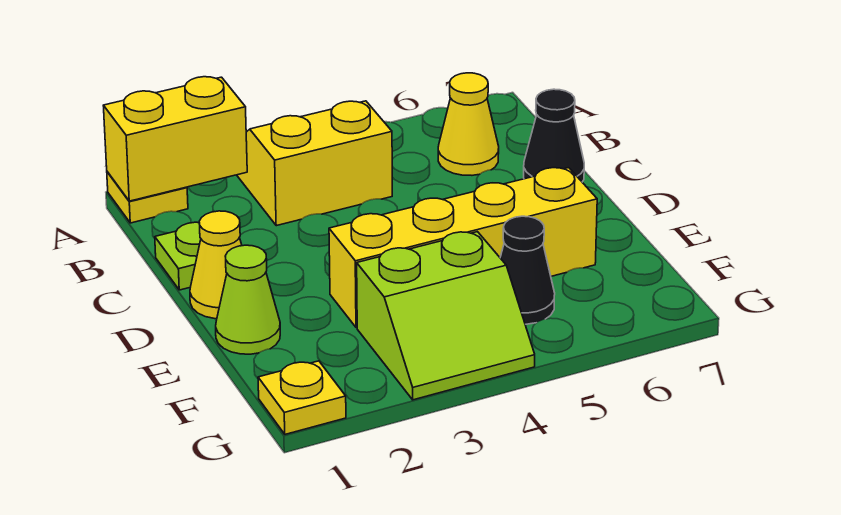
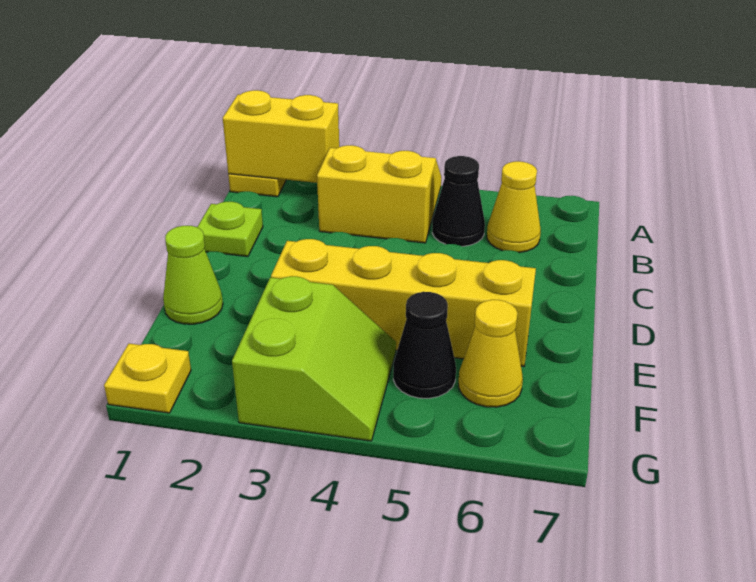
black 1x1 cone [524,89,584,182] -> black 1x1 cone moved to [432,156,485,246]
yellow 1x1 cone [190,211,242,319] -> yellow 1x1 cone moved to [459,300,523,407]
lime 2x2 slope [357,232,535,400] -> lime 2x2 slope turned to [232,276,396,441]

